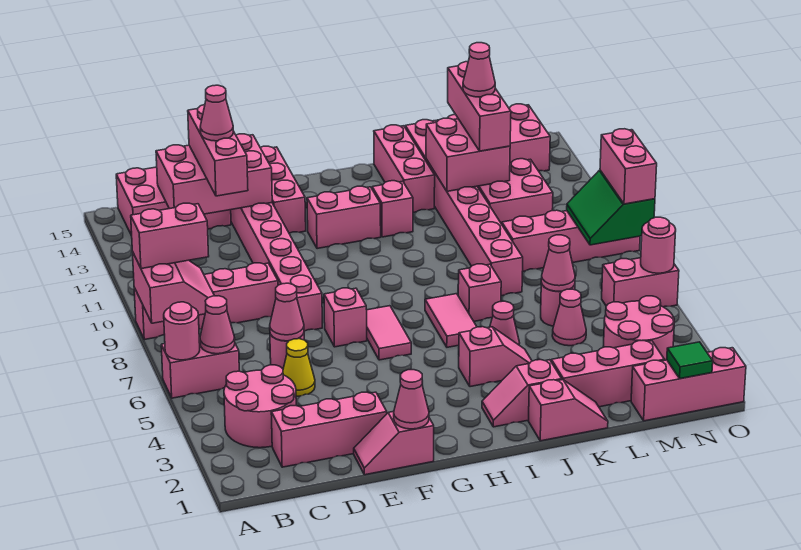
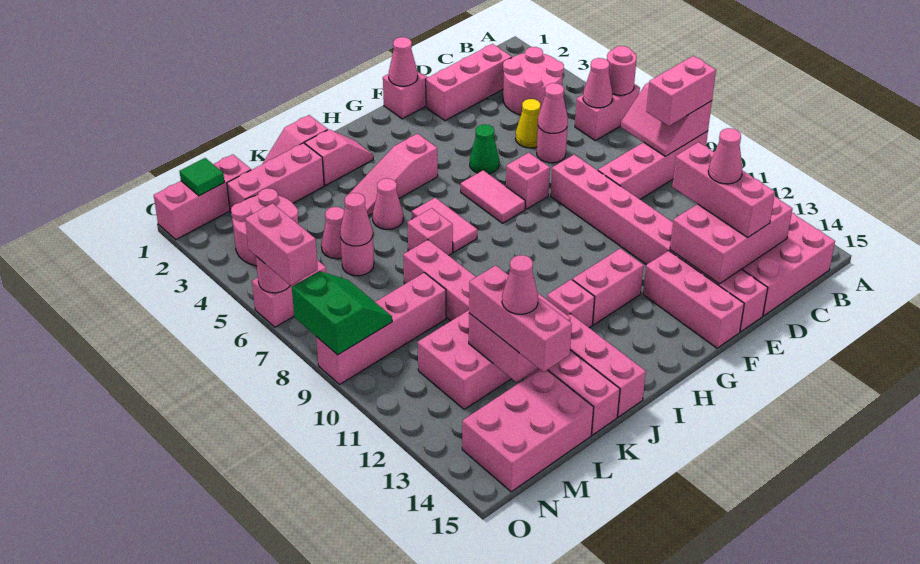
none -> green 1x1 cone [470,124,499,174]
pink 1x2 slope [459,327,532,387] -> pink 1x3 slope [349,133,438,216]
pink 1x2 brick [600,129,657,204] -> pink 1x2 brick moved to [245,203,318,285]

